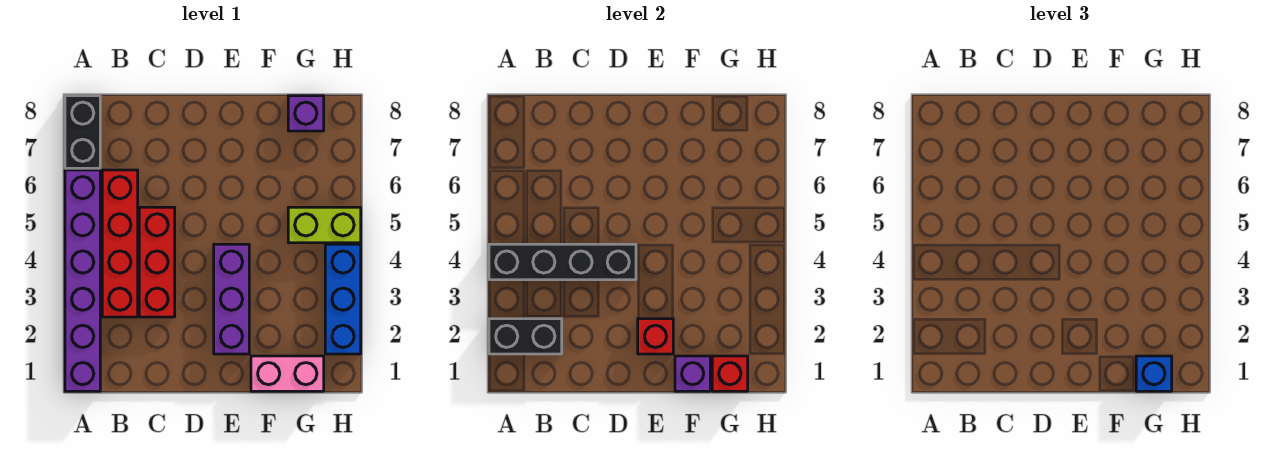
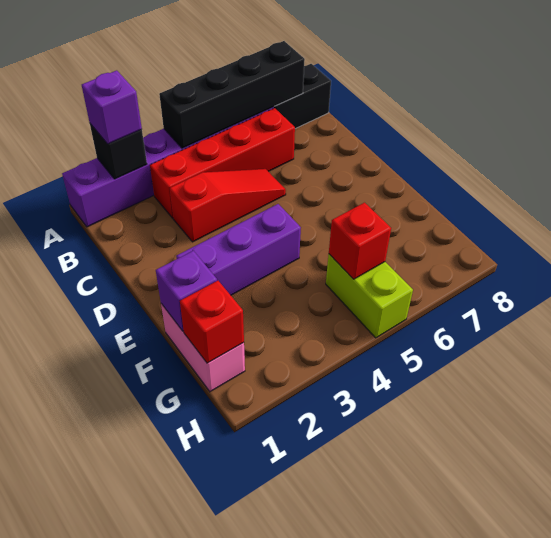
black 1x2 brick [489,319,562,354] -> black 1x1 brick [90,124,147,179]
black 1x4 brick [489,244,636,280] -> black 1x4 brick turned to [159,41,305,148]
red 1x3 brick [139,207,175,317] -> red 1x3 slope [170,169,286,242]
red 1x1 brick [638,319,673,354] -> red 1x1 brick moved to [329,203,391,279]
blue 1x1 brick [1136,356,1172,391] -> none
purple 1x1 brick [288,96,324,131] -> purple 1x1 brick moved to [82,70,142,144]
blue 1x3 brick [325,244,361,354] -> none

